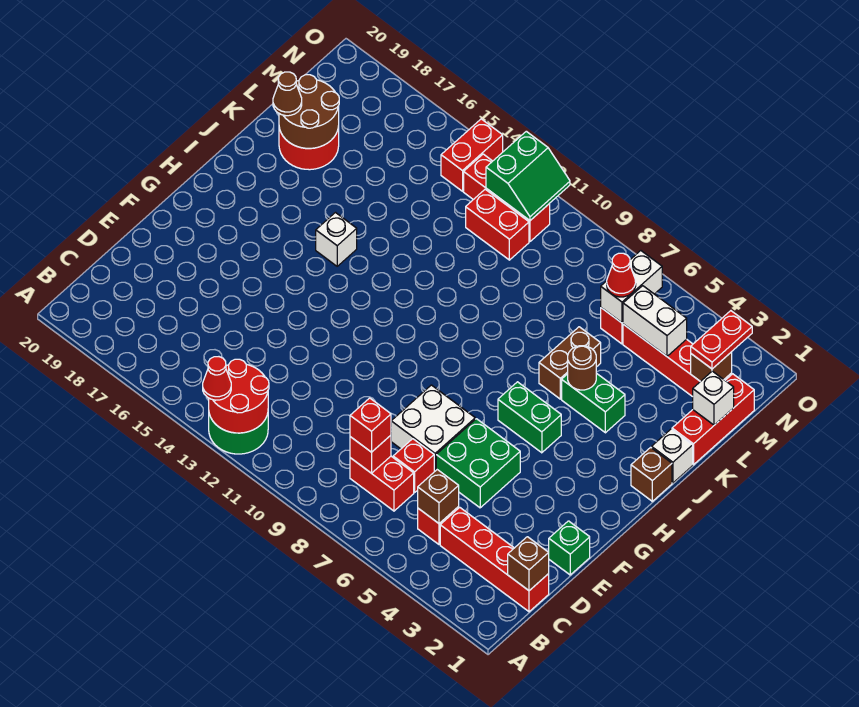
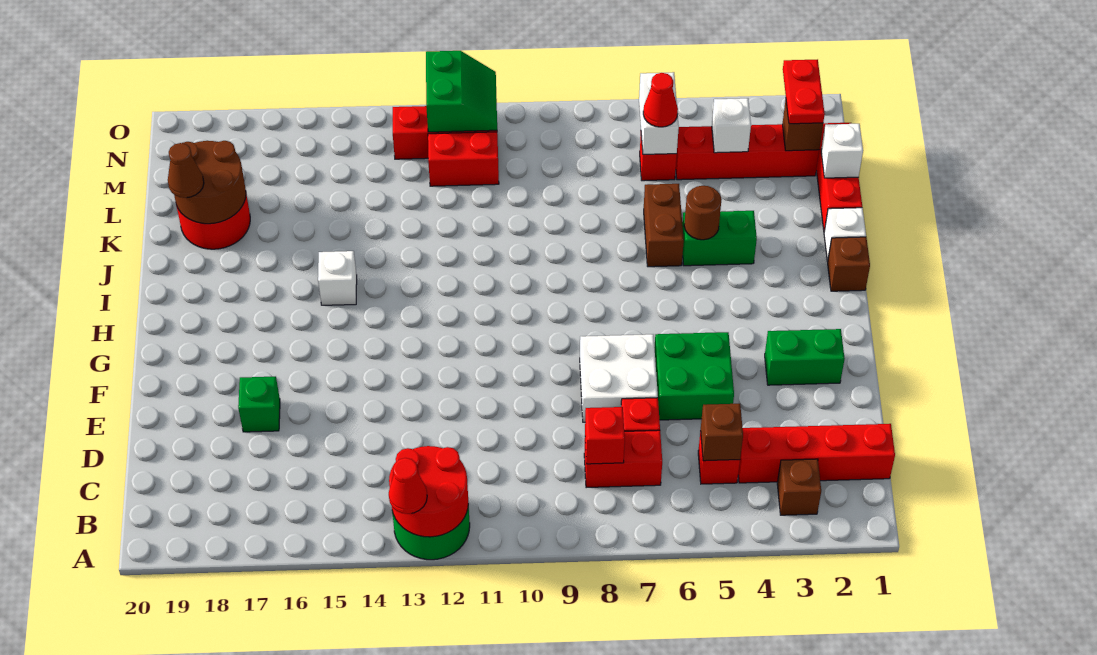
brown 1x1 brick [508,537,549,591] -> brown 1x1 brick moved to [777,459,821,515]
red 1x1 brick [350,398,391,452] -> none
green 1x1 brick [549,521,590,575] -> green 1x1 brick moved to [238,377,280,432]
green 1x2 brick [498,382,561,453] -> green 1x2 brick moved to [765,329,845,385]
white 1x2 brick [623,286,687,356] -> white 1x1 brick [712,98,751,153]
red 1x2 brick [441,119,503,191] -> none

